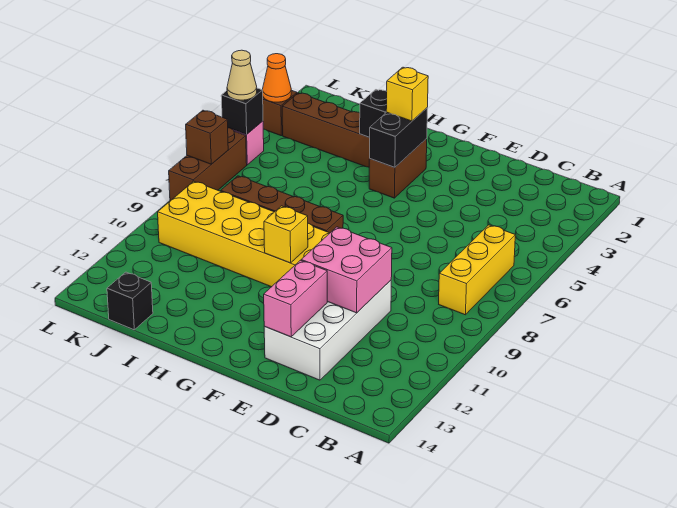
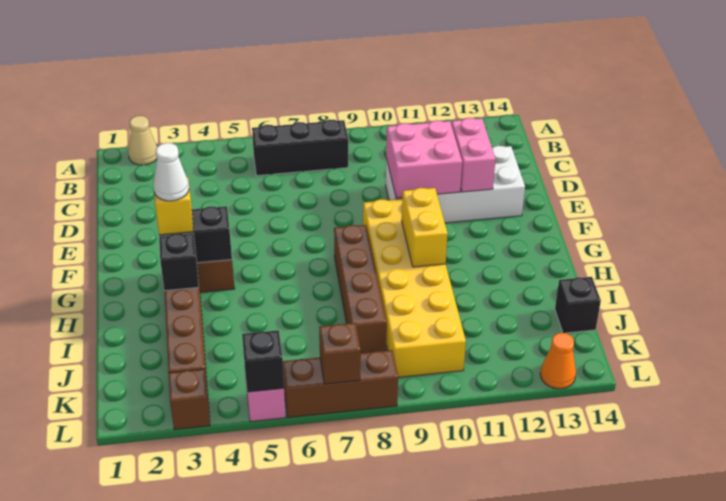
yellow 1x3 brick [439,225,515,315] -> black 1x3 brick [252,119,348,176]
pink 1x2 brick [264,260,327,337] -> pink 1x2 brick turned to [451,118,496,192]
none -> white 1x1 cone [153,143,189,201]
yellow 1x1 brick [264,206,308,263] -> yellow 1x2 brick [402,188,448,267]
orange 1x1 cone [262,54,291,102] -> orange 1x1 cone moved to [540,333,576,389]
tan 1x1 cone [227,50,257,100] -> tan 1x1 cone moved to [128,116,157,165]

